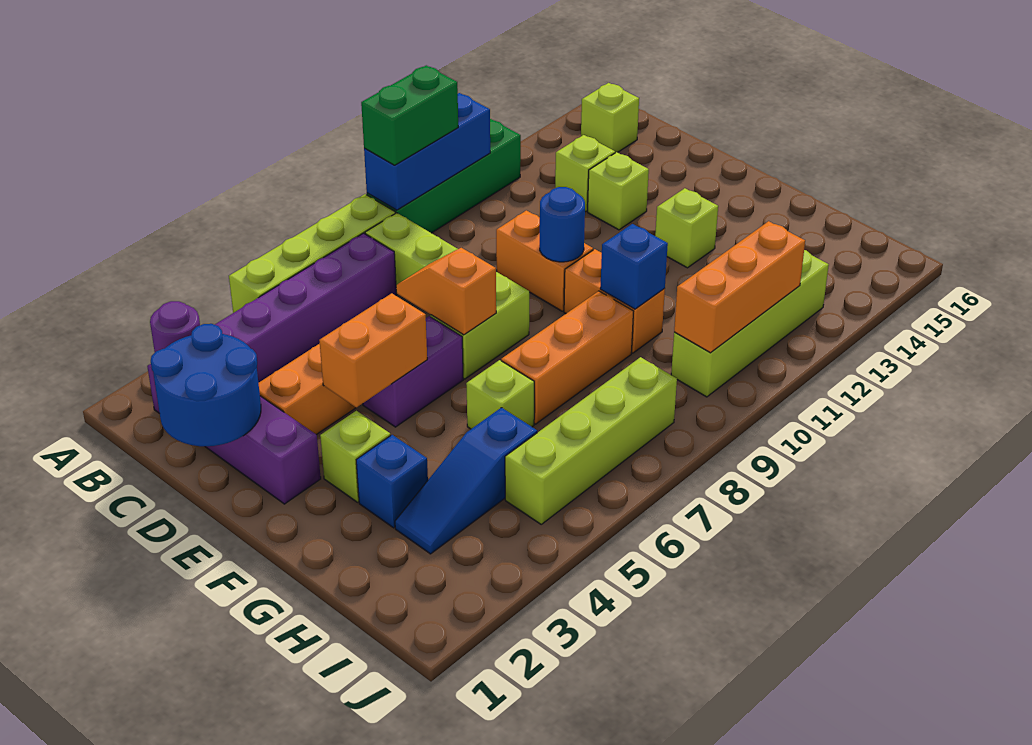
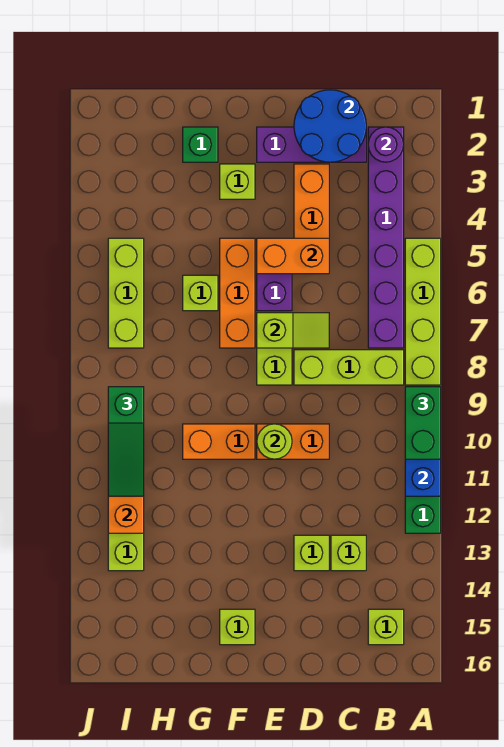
orange 1x2 slope [396,248,496,335] -> lime 1x2 slope [257,313,329,348]
orange 1x2 brick [319,293,427,407] -> orange 1x2 brick turned to [257,238,329,274]
blue 1x1 round brick [540,187,585,262] -> lime 1x1 round brick [257,424,292,459]
lime 1x1 brick [655,188,718,268] -> lime 1x1 brick moved to [220,609,255,645]
none -> green 1x1 brick [183,127,218,162]
blue 1x1 brick [356,435,428,528] -> none
orange 1x3 brick [501,291,634,424] -> orange 1x3 brick moved to [220,238,255,348]
blue 1x1 brick [600,224,668,309] -> none
blue 1x3 slope [395,408,537,554] -> none
lime 1x4 brick [505,357,677,524] -> lime 1x3 brick [108,238,144,348]
none -> green 1x3 slope [108,387,144,496]

